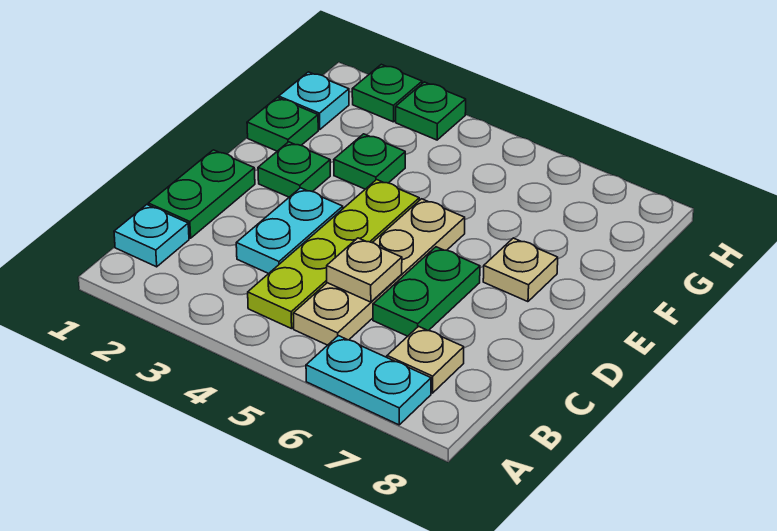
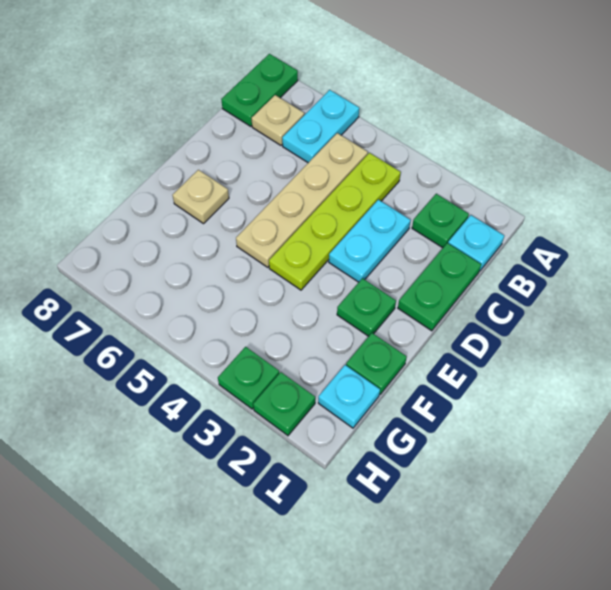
cyan 1x2 plate [306,336,431,425] -> cyan 1x2 plate turned to [282,90,359,163]
tan 1x1 plate [327,238,402,302] -> none
green 1x2 plate [373,247,480,336] -> green 1x2 plate moved to [221,54,298,126]
green 1x1 plate [334,134,405,189] -> green 1x1 plate moved to [412,194,469,248]

